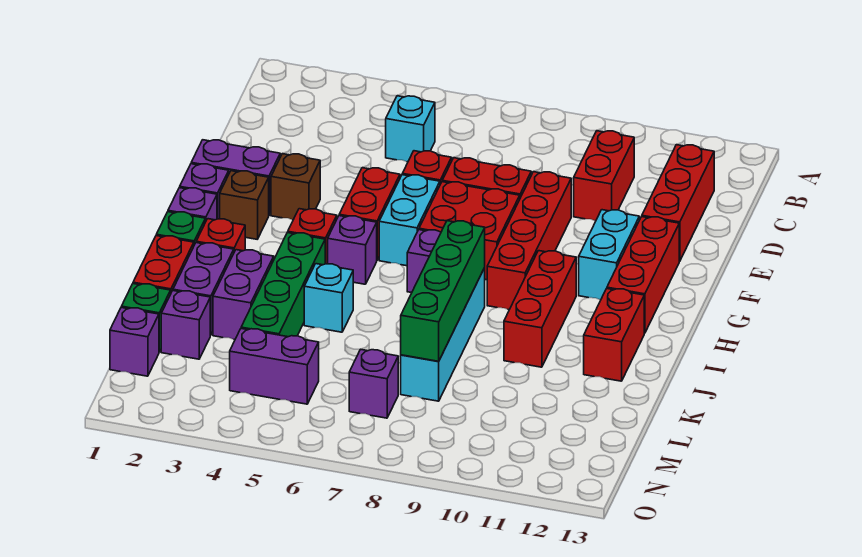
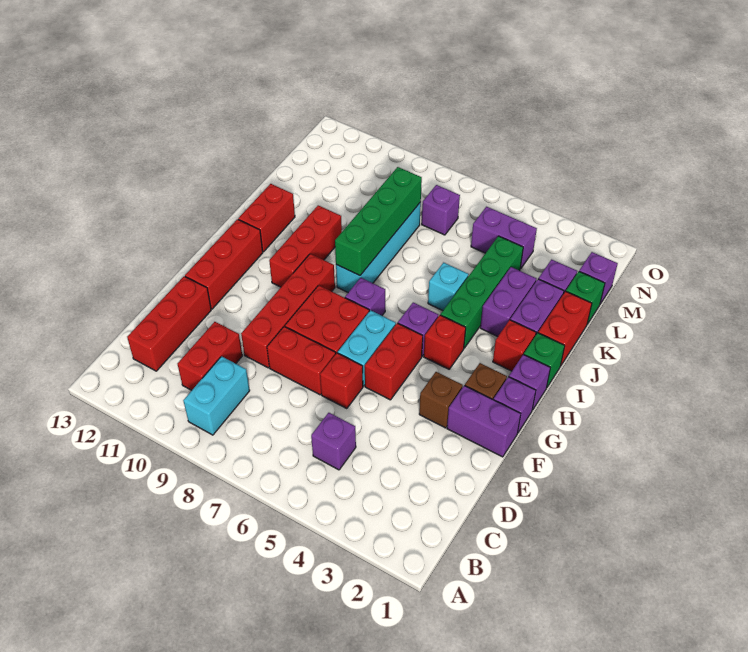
cyan 1x1 brick [386,96,435,162] -> purple 1x1 brick [311,413,356,470]
cyan 1x2 brick [579,210,639,300] -> cyan 1x2 brick moved to [183,356,250,435]

